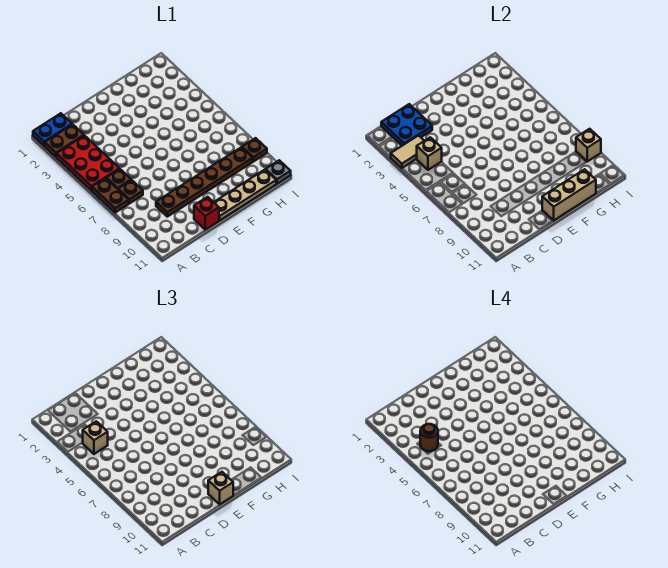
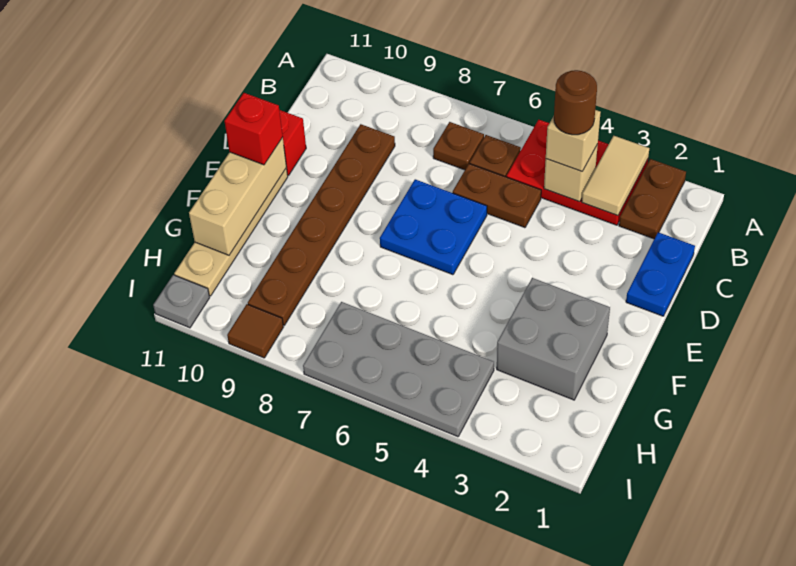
blue 1x2 plate [33,113,72,146] -> blue 1x2 plate moved to [626,232,695,316]
brown 1x2 plate [92,178,129,213] -> brown 1x2 plate moved to [453,164,541,228]
blue 2x2 plate [381,104,432,146] -> blue 2x2 plate moved to [380,179,487,275]
tan 1x1 brick [208,472,233,504] -> red 1x1 brick [225,93,283,165]
none -> grey 2x2 brick [497,278,610,400]
none -> grey 2x4 plate [303,302,494,437]
brown 1x1 plate [242,138,267,161] -> brown 1x1 tile [227,304,283,358]
tan 1x1 brick [576,129,601,161] -> none

